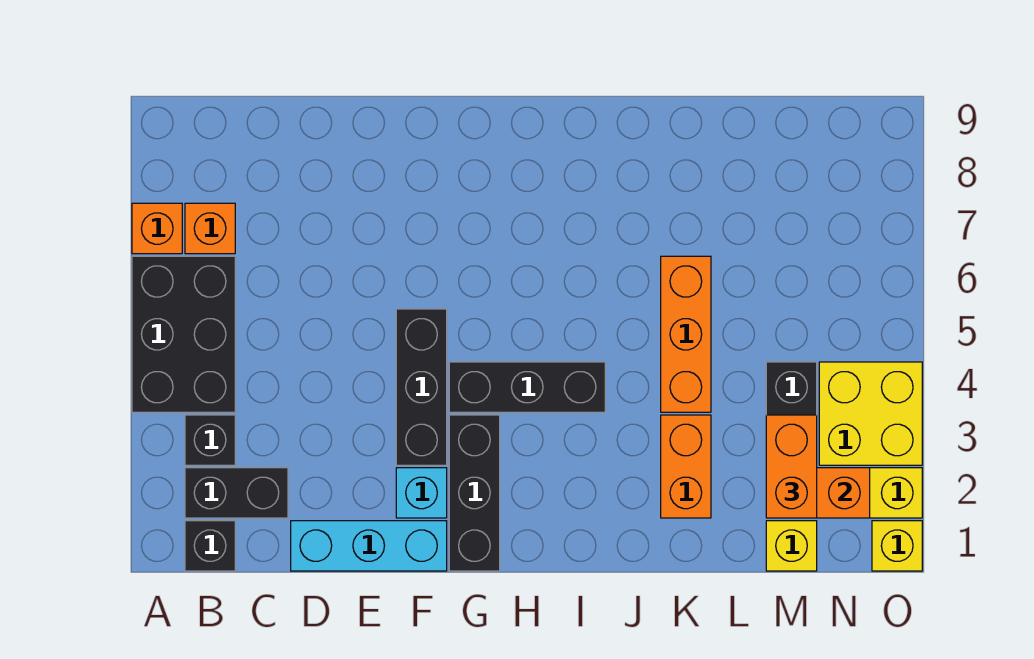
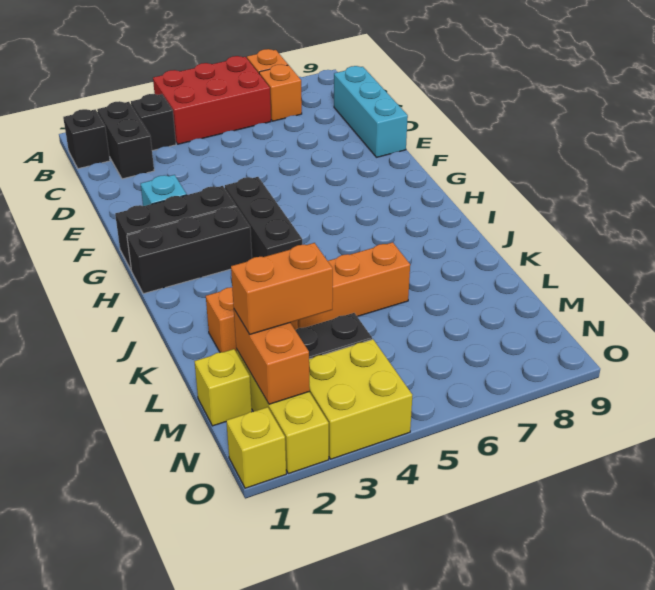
black 2x3 brick [132,256,235,412] -> red 2x3 brick [153,56,271,144]
cyan 1x3 brick [291,521,447,571] -> cyan 1x3 brick moved to [334,66,408,157]
black 1x3 brick [396,309,447,465] -> black 1x3 brick moved to [127,206,252,294]

